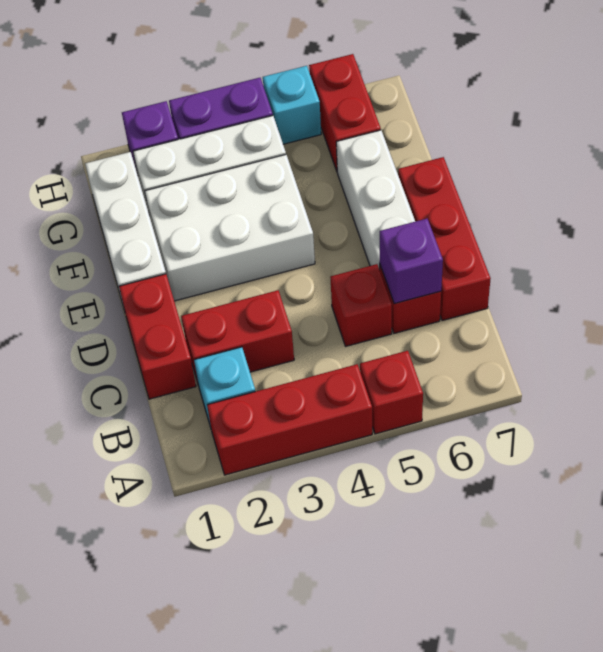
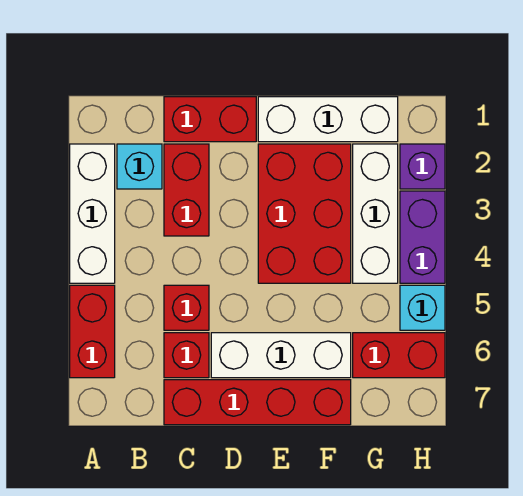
red 1x3 brick [207,364,372,475] -> white 1x3 brick [70,144,115,283]
red 1x1 brick [360,351,423,434] -> red 1x2 brick [70,285,115,378]
purple 1x1 brick [380,219,443,304] -> none
red 1x3 brick [398,157,491,321] -> red 1x4 brick [164,380,351,425]
white 2x3 brick [145,155,315,301] -> red 2x3 brick [258,144,351,283]

